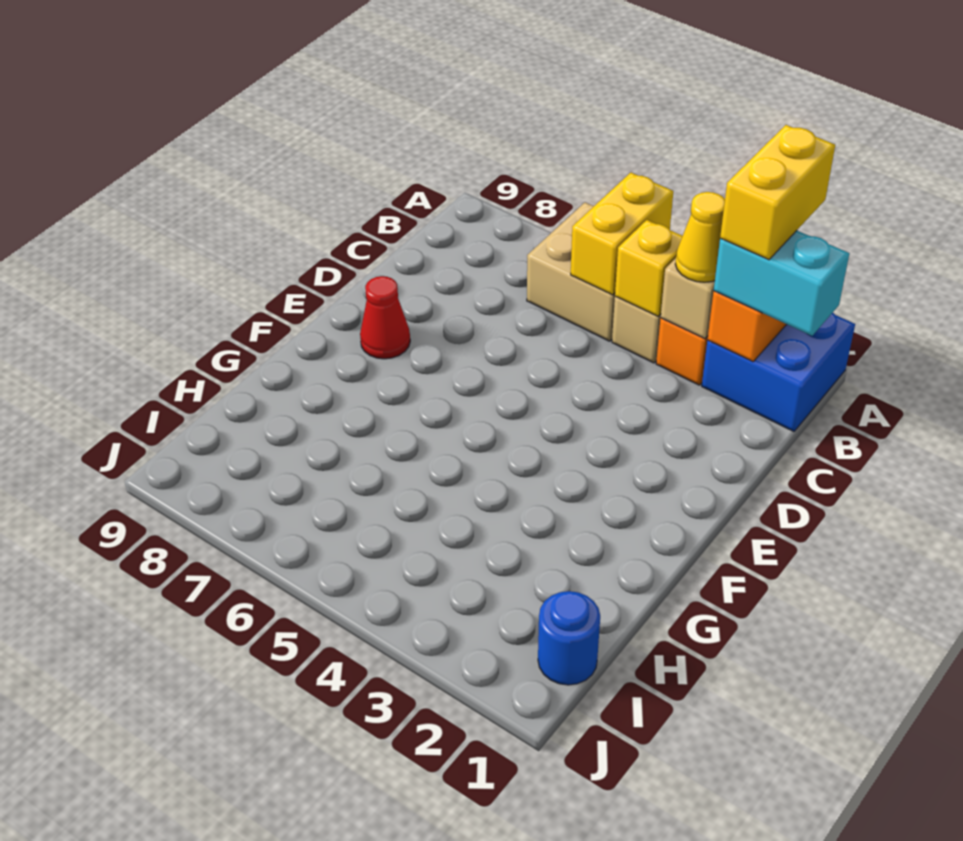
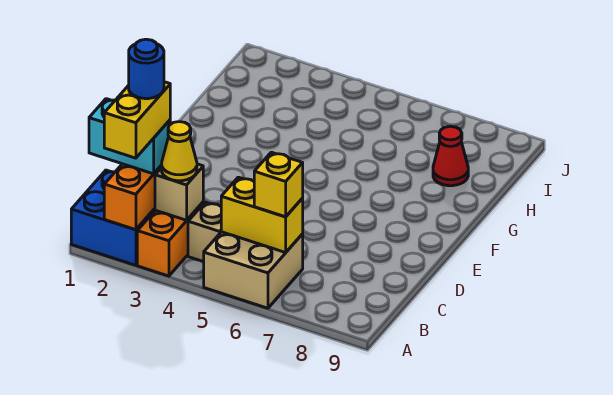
yellow 1x2 brick [571,173,673,295] -> yellow 1x2 brick turned to [221,177,303,252]
yellow 1x1 brick [615,220,682,316] -> yellow 1x1 brick moved to [254,152,303,217]
red 1x1 cone [360,276,410,359] -> red 1x1 cone moved to [433,126,468,186]
blue 1x1 round brick [538,591,600,685] -> blue 1x1 round brick moved to [129,39,164,99]

